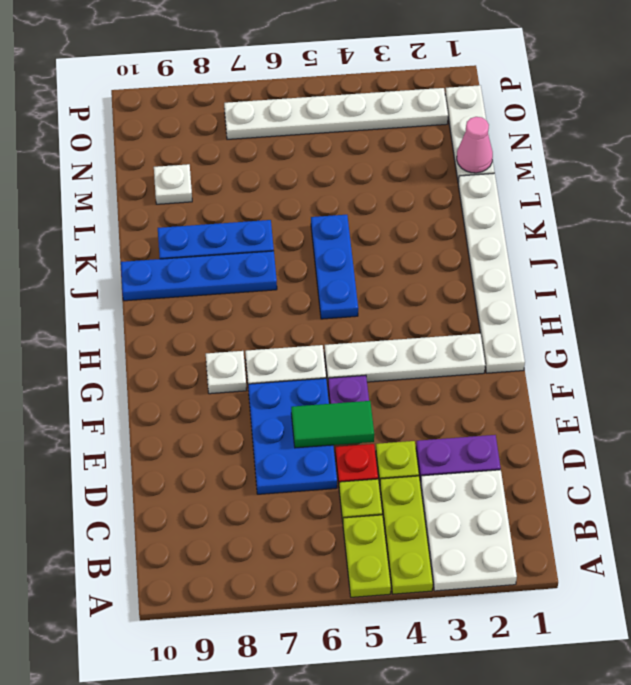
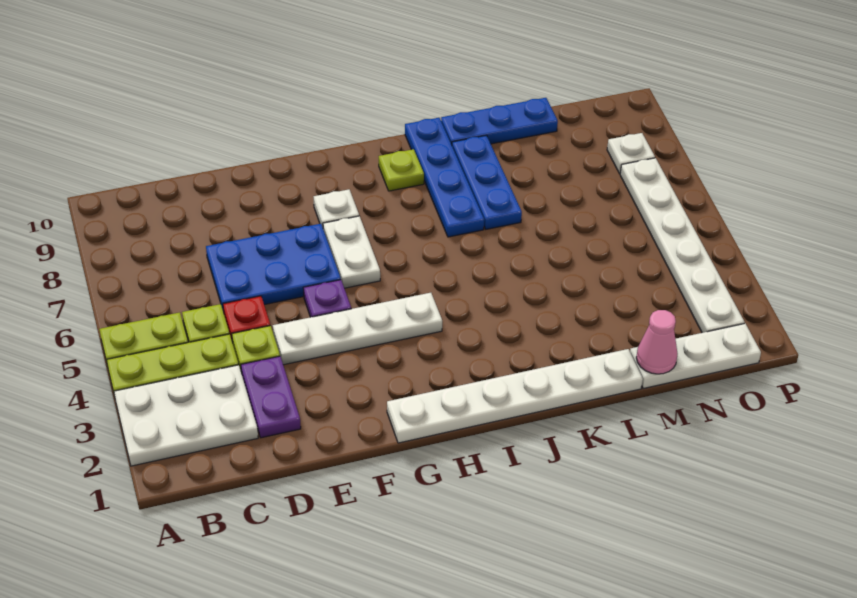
green 1x2 tile [291,401,374,448] -> none
white 1x4 plate [325,334,485,382] -> white 1x4 plate turned to [273,293,442,365]
blue 1x3 plate [311,215,358,319] -> blue 1x3 plate moved to [441,98,558,144]
none -> lime 1x1 plate [379,149,424,191]
white 1x1 plate [154,164,192,204] -> white 1x1 plate moved to [607,133,655,174]

